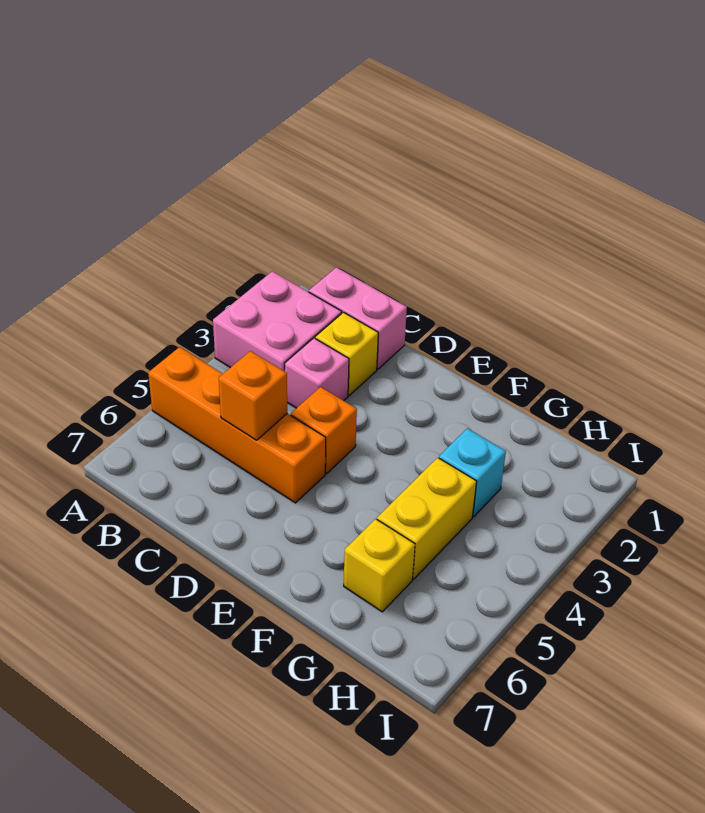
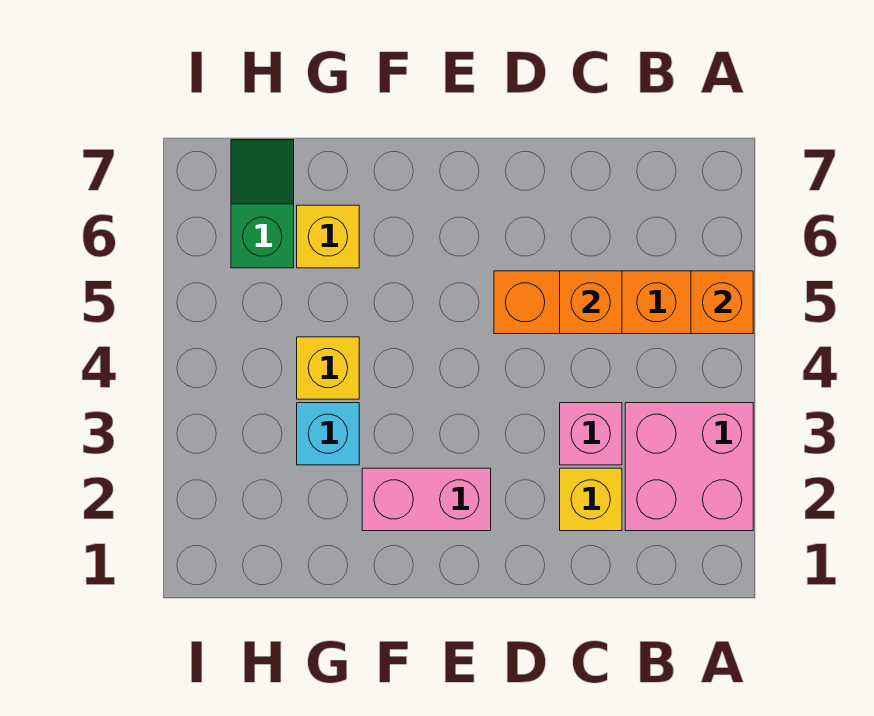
pink 1x2 brick [309,267,407,369] -> pink 1x2 brick moved to [362,468,491,531]
orange 1x1 brick [291,387,357,473] -> orange 1x1 brick moved to [691,271,753,334]
yellow 1x2 brick [377,458,477,579] -> yellow 1x1 brick [297,337,359,399]
none -> green 1x2 slope [231,140,294,268]

